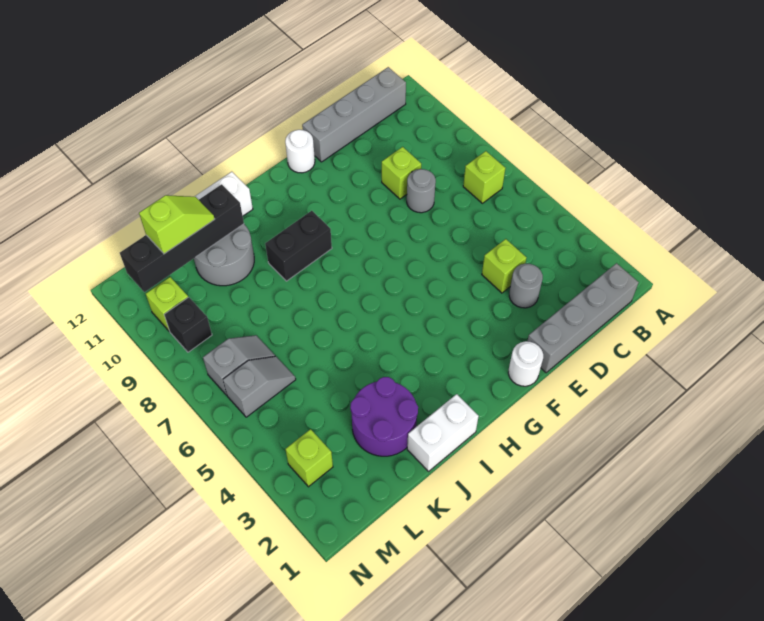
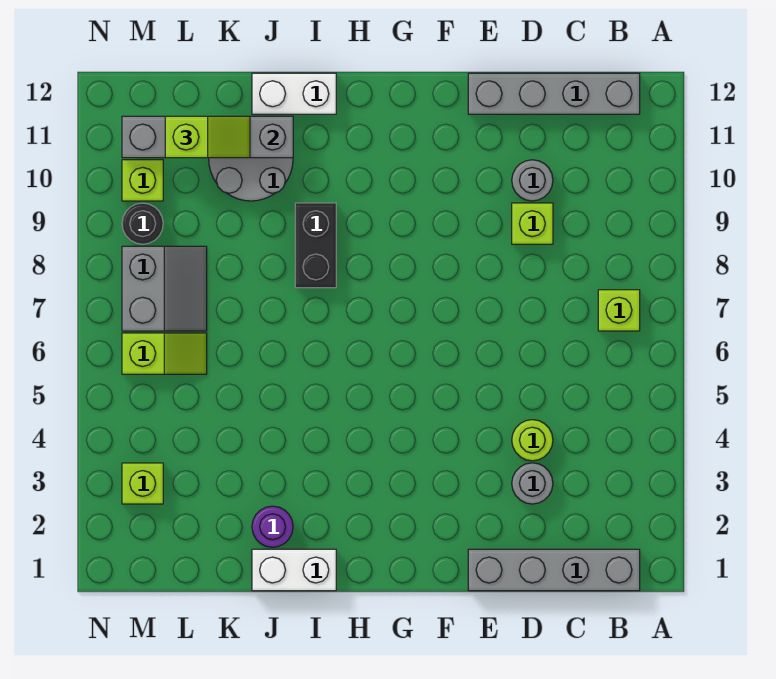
lime 1x1 brick [482,239,526,293] -> lime 1x1 round brick [512,420,553,461]
grey 1x1 round brick [407,169,436,213] -> grey 1x1 round brick moved to [512,160,553,201]
white 1x1 round brick [508,341,543,386] -> none
white 1x1 round brick [285,130,315,173] -> none
black 1x2 brick [265,211,332,281] -> black 1x2 brick turned to [295,203,336,288]
purple 2x2 round brick [350,377,418,456] -> purple 1x1 round brick [252,506,293,547]
black 1x4 brick [120,184,244,292] -> grey 1x4 brick [122,116,293,158]
grey 1x2 slope [223,356,296,417] -> lime 1x2 slope [122,333,207,374]
grey 1x2 slope [203,335,275,395] -> grey 2x2 slope [122,246,207,331]
black 1x1 brick [164,297,212,352] -> black 1x1 round brick [122,203,163,244]

